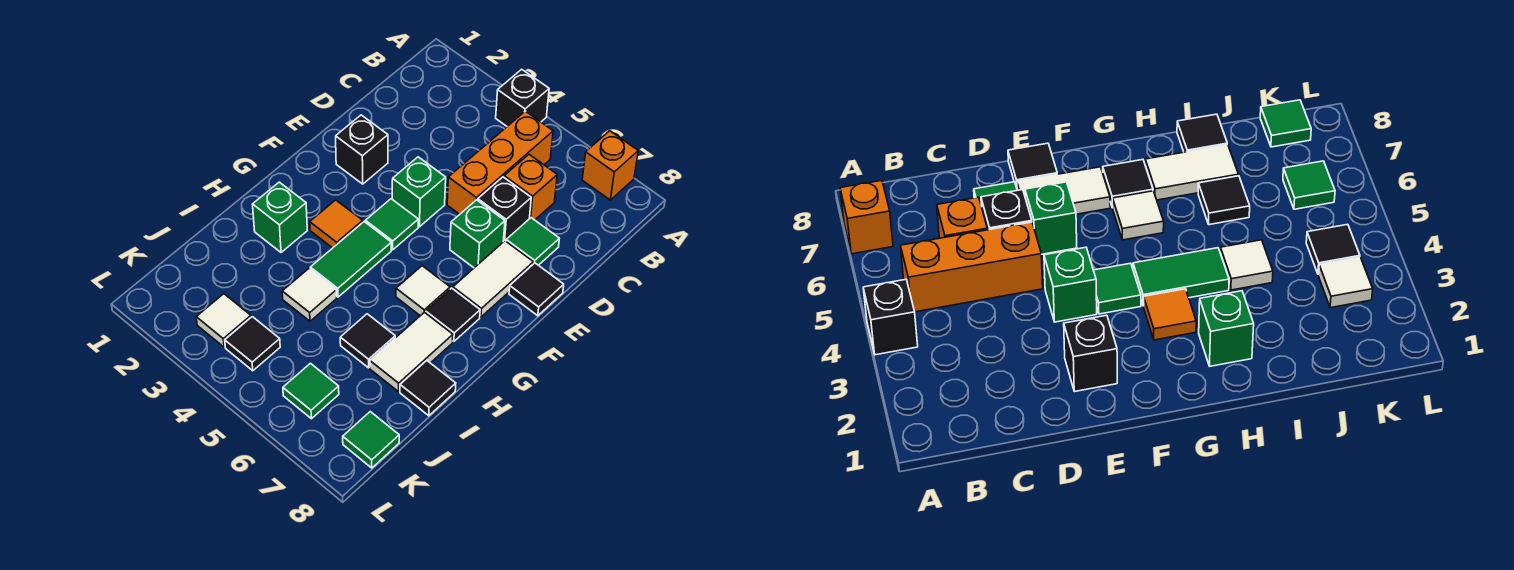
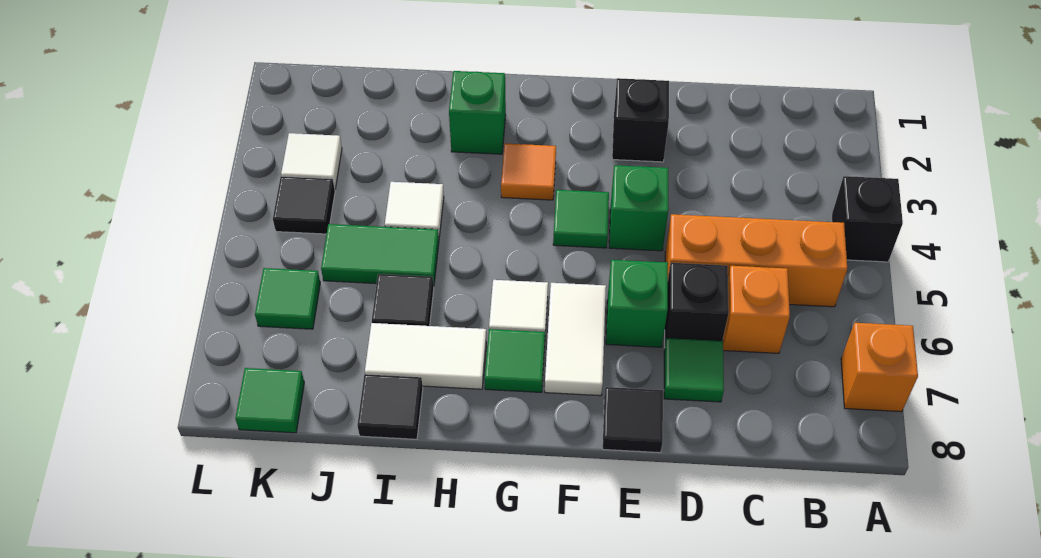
white 1x2 tile [453,241,533,317] -> white 1x2 tile turned to [545,283,606,396]
green 1x2 tile [310,222,392,297] -> green 1x2 tile moved to [321,224,439,286]
black 1x1 tile [426,288,480,342] -> green 1x1 tile [485,329,545,392]

